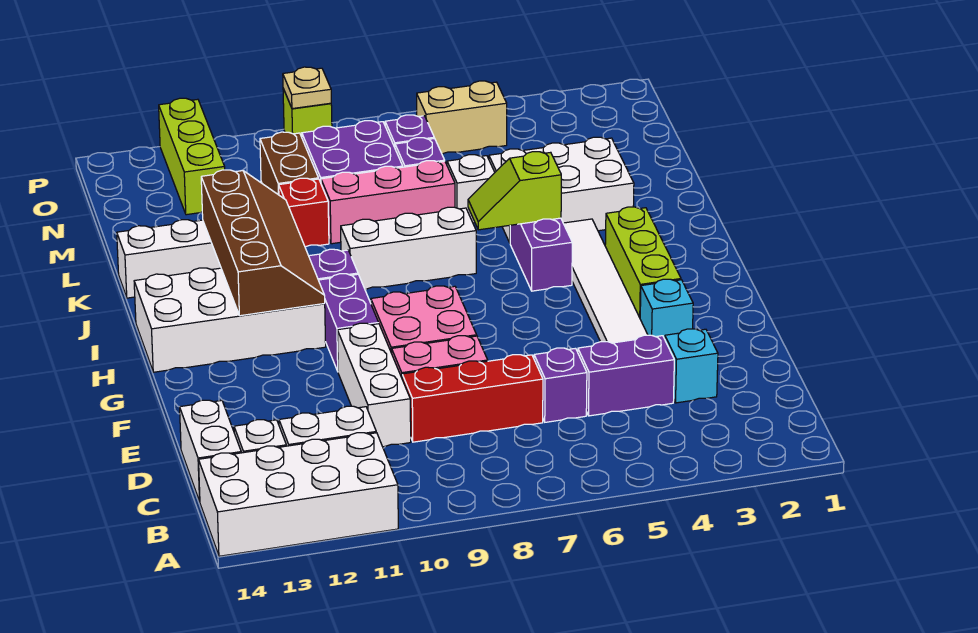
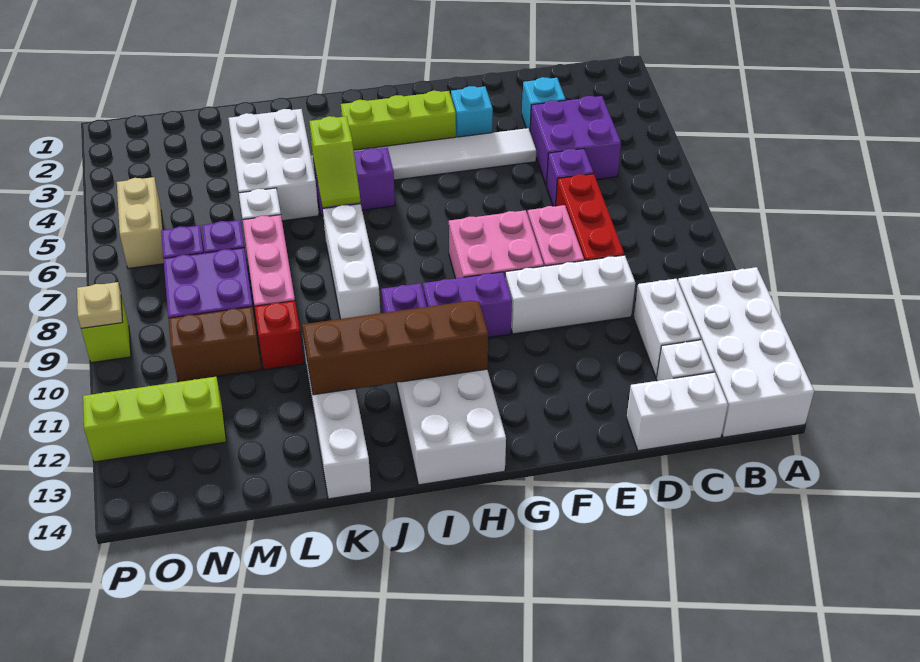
purple 1x2 brick [578,335,674,416] -> purple 2x2 brick [530,96,621,186]

